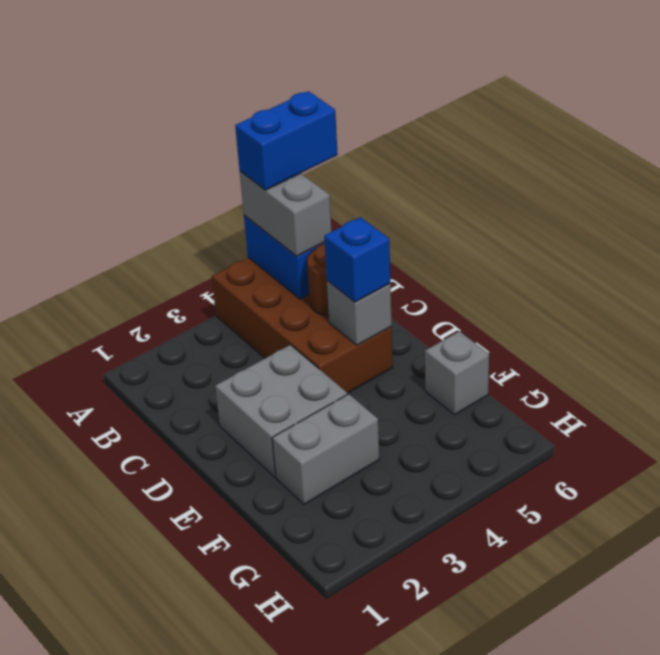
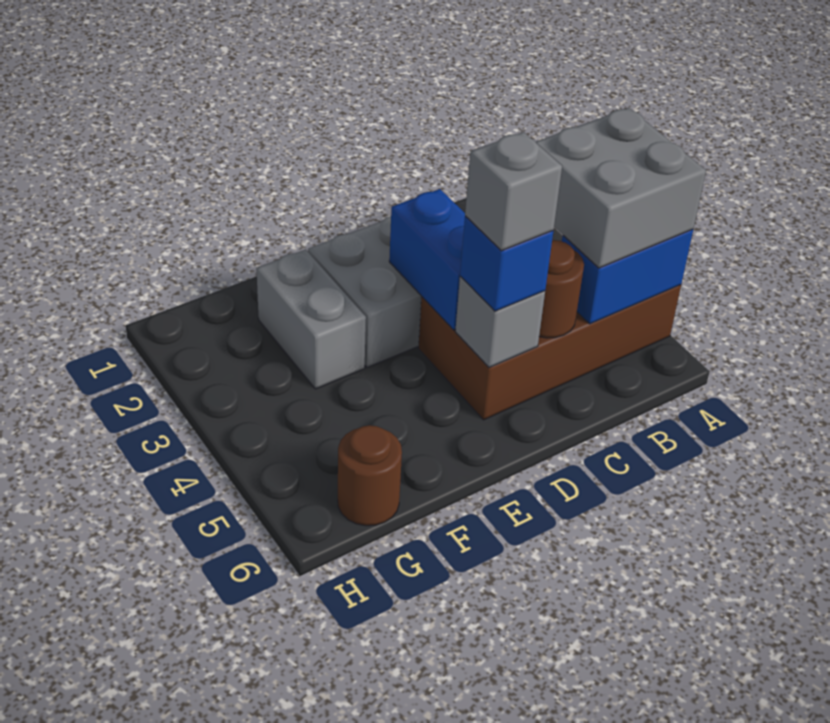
grey 1x2 brick [240,171,332,256] -> grey 2x2 brick [536,108,706,268]
blue 1x2 brick [235,91,338,190] -> blue 1x2 brick moved to [389,189,465,330]
grey 1x1 brick [425,331,489,415] -> grey 1x1 brick moved to [465,132,562,251]
none -> brown 1x1 round brick [338,425,402,526]

